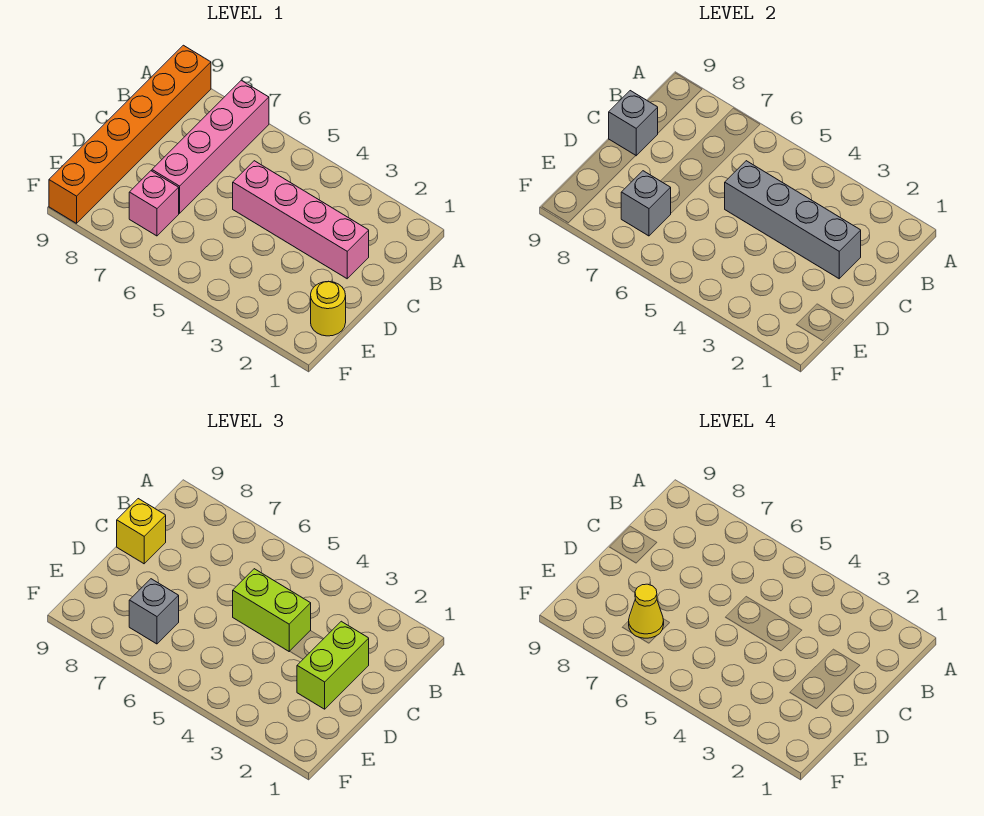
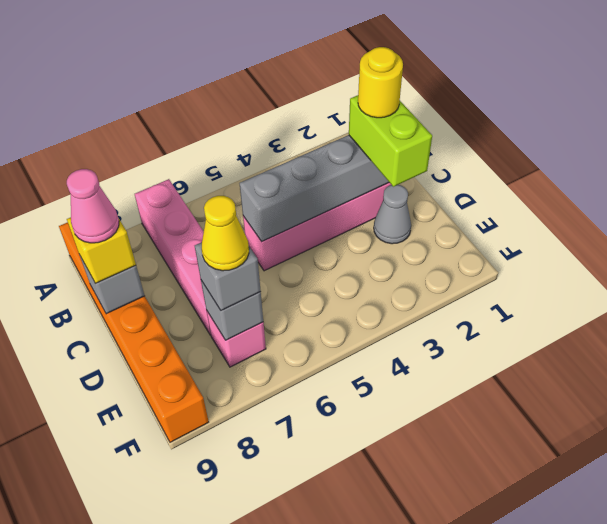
lime 1x2 brick [233,569,311,651] -> none
none -> pink 1x1 cone [67,169,119,243]
none -> grey 1x1 cone [374,185,411,244]
yellow 1x1 round brick [311,281,346,336] -> yellow 1x1 round brick moved to [358,47,403,118]

